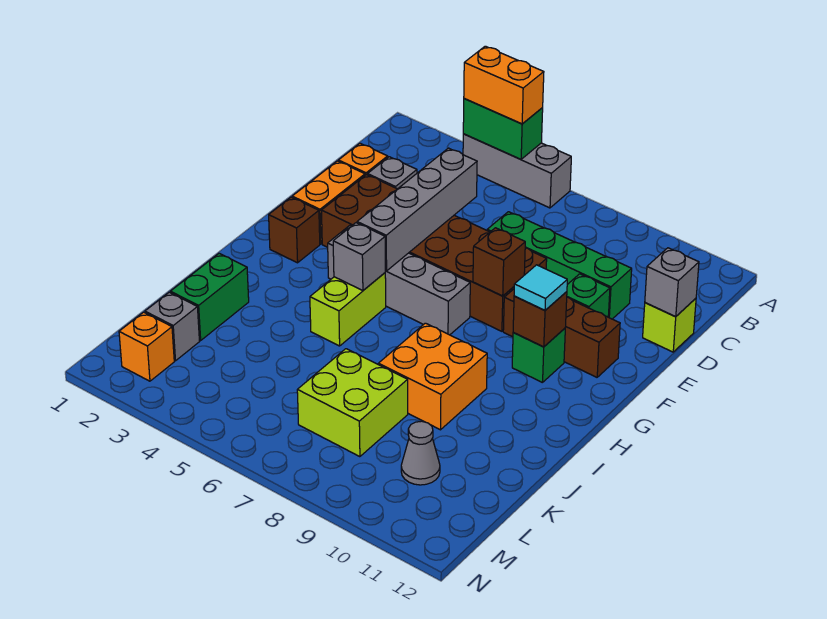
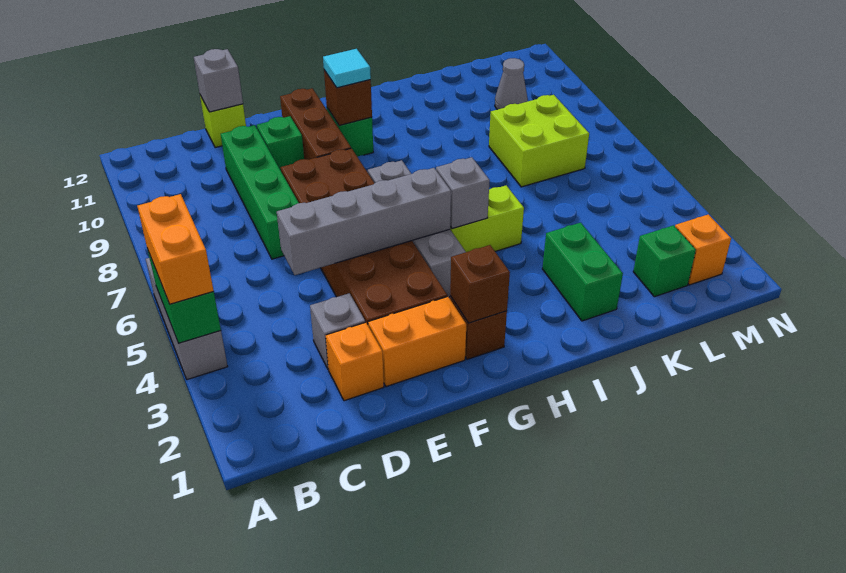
brown 1x1 brick [473,228,525,296] -> brown 1x1 brick moved to [450,245,510,323]
orange 2x2 brick [378,323,487,430] -> none
green 1x2 brick [170,253,249,340] -> green 1x2 brick turned to [542,223,623,321]
grey 1x1 brick [145,292,199,361] -> green 1x1 brick [633,225,696,297]

